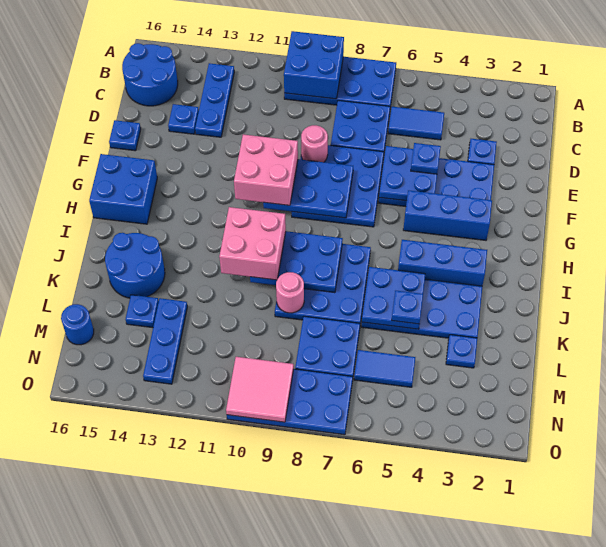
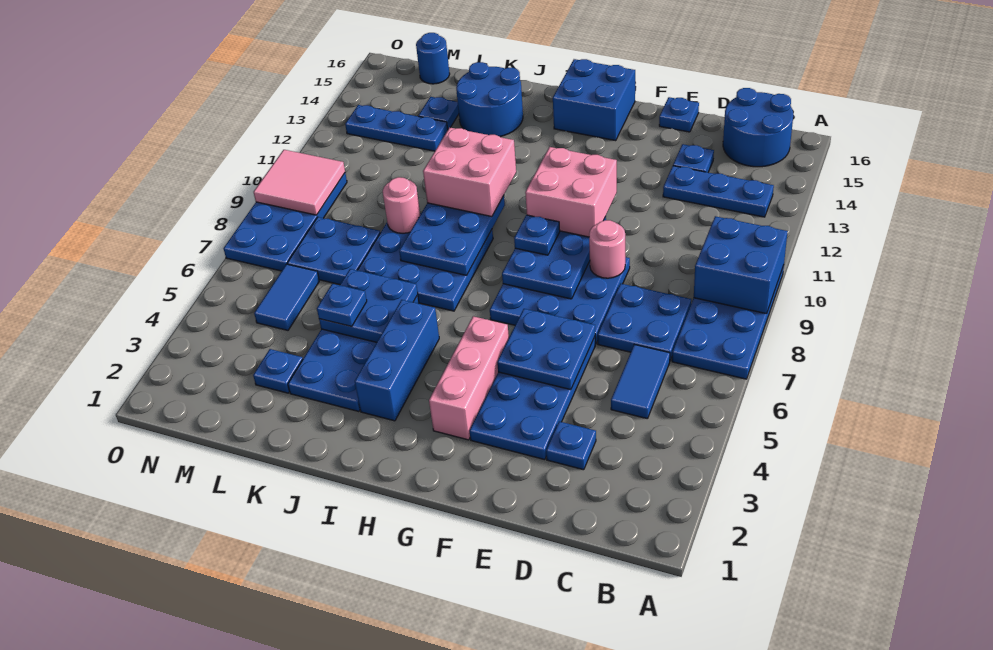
blue 1x1 plate [411,143,441,174] -> blue 1x1 plate moved to [514,215,560,255]
blue 1x3 brick [403,190,492,240] -> pink 1x3 brick [429,316,509,440]

